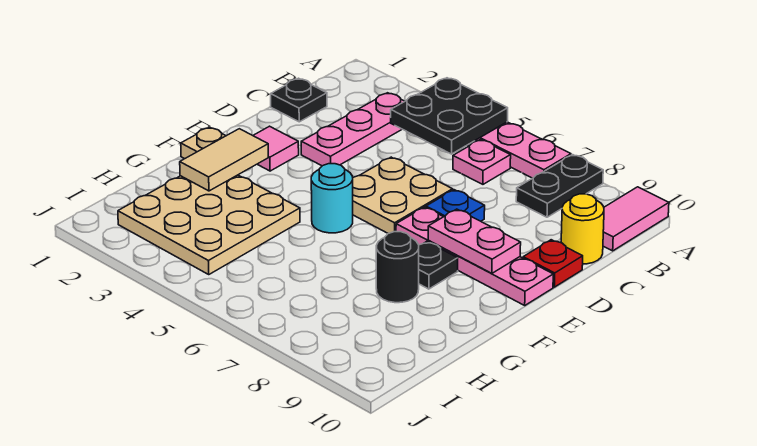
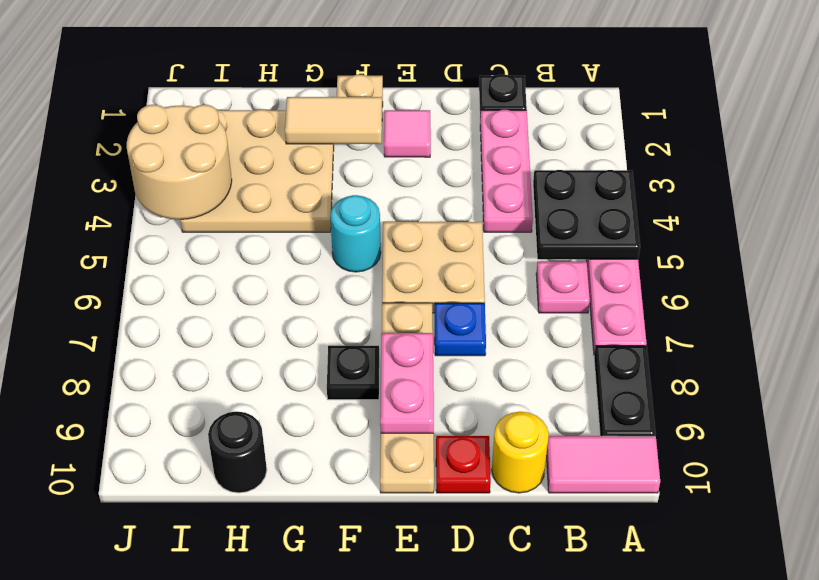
black 1x2 plate [516,155,603,217] -> black 1x2 plate turned to [594,346,656,436]
pink 1x3 plate [301,93,405,166] -> pink 1x3 plate turned to [480,110,533,232]
pink 1x4 plate [396,207,553,305] -> tan 1x4 plate [380,303,434,493]
black 1x1 round brick [376,232,419,303] -> black 1x1 round brick moved to [208,412,267,493]
none -> tan 2x2 round brick [127,105,232,219]

